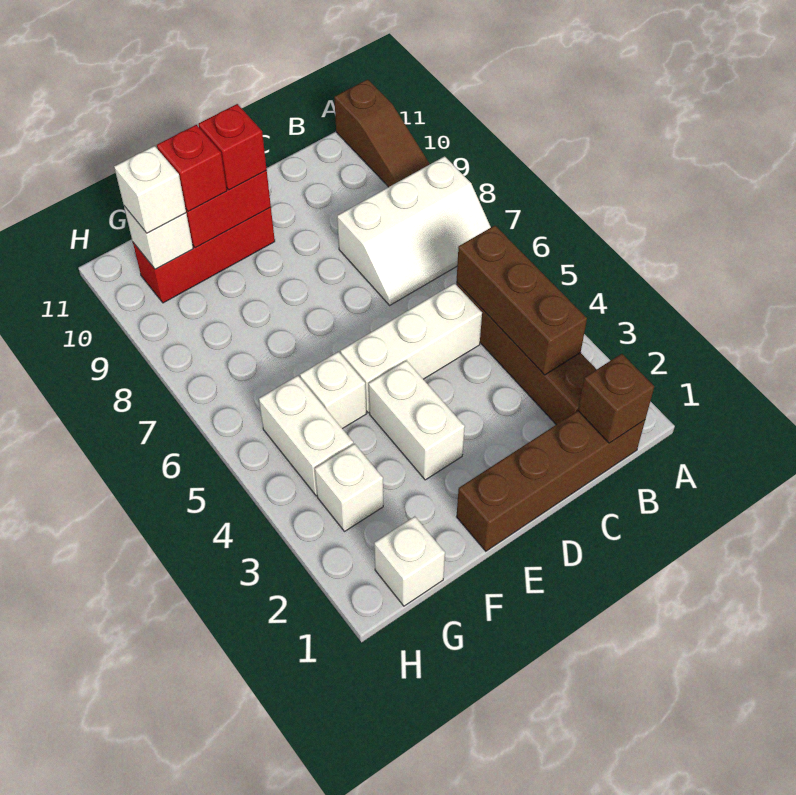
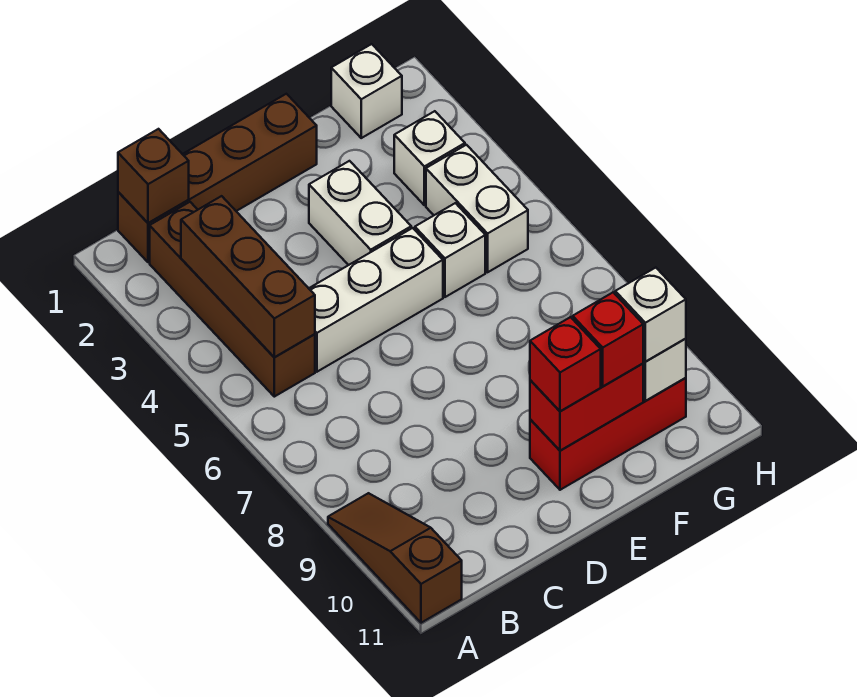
white 2x3 slope [337,156,491,305] -> none

